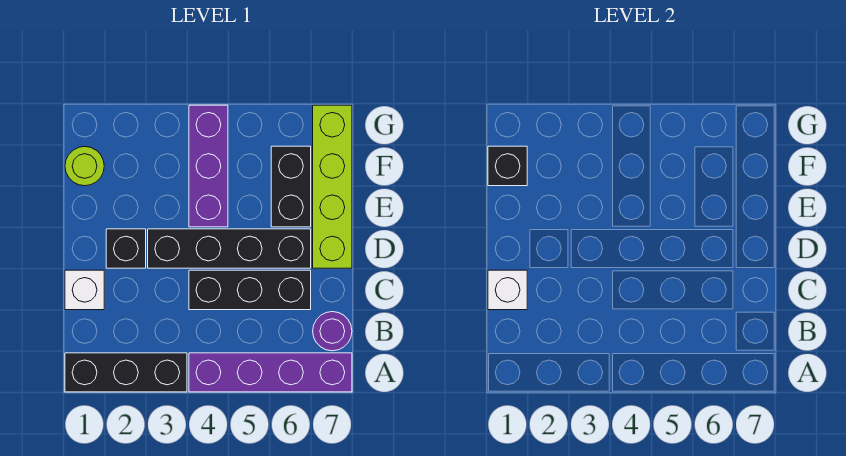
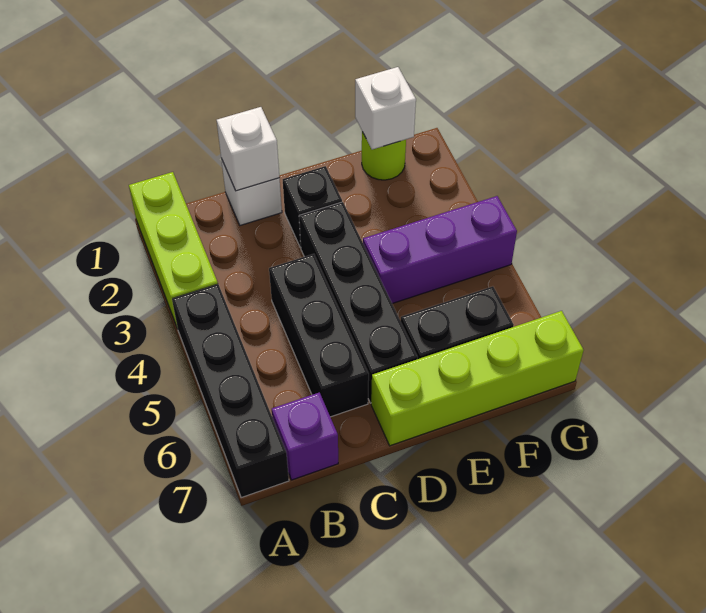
black 1x3 brick [65,353,187,392] -> lime 1x3 brick [129,172,218,329]
purple 1x4 brick [189,353,352,392] -> black 1x4 brick [172,284,289,498]
purple 1x1 round brick [313,312,352,351] -> purple 1x1 brick [272,392,338,480]
black 1x1 brick [488,146,527,186] -> white 1x1 brick [355,67,416,150]

